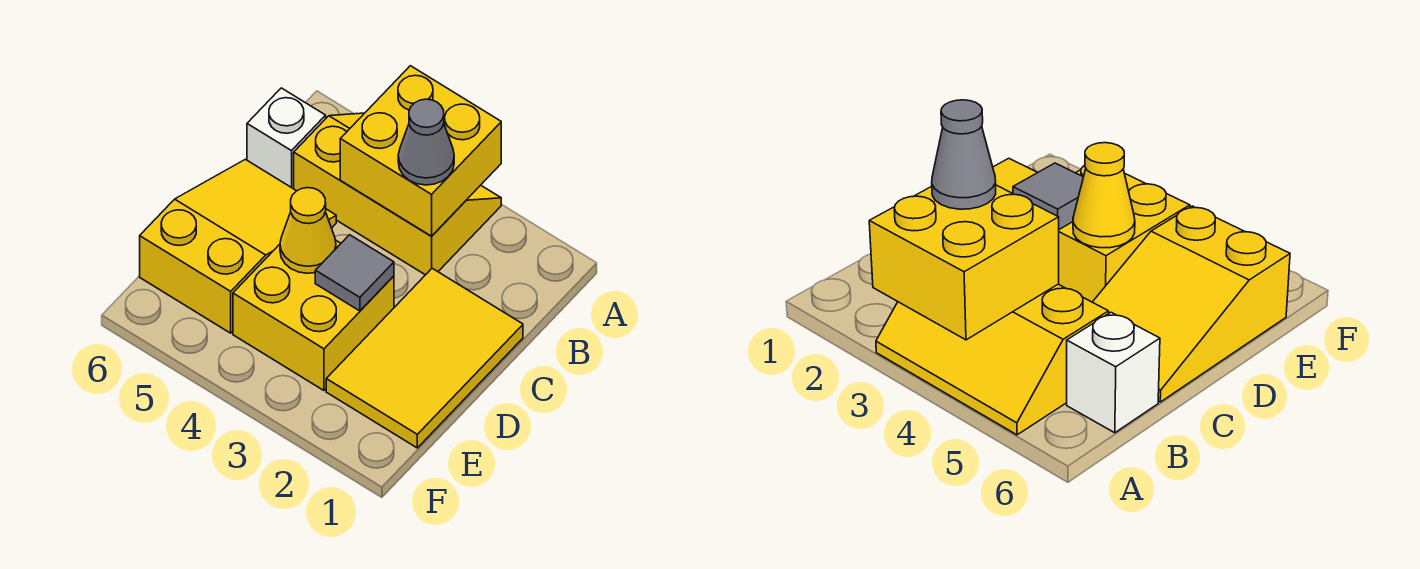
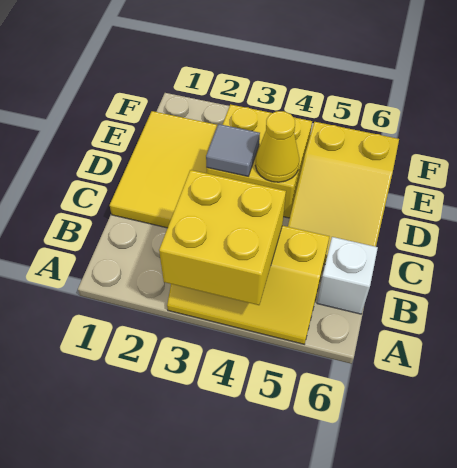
grey 1x1 cone [398,99,454,185] -> none

